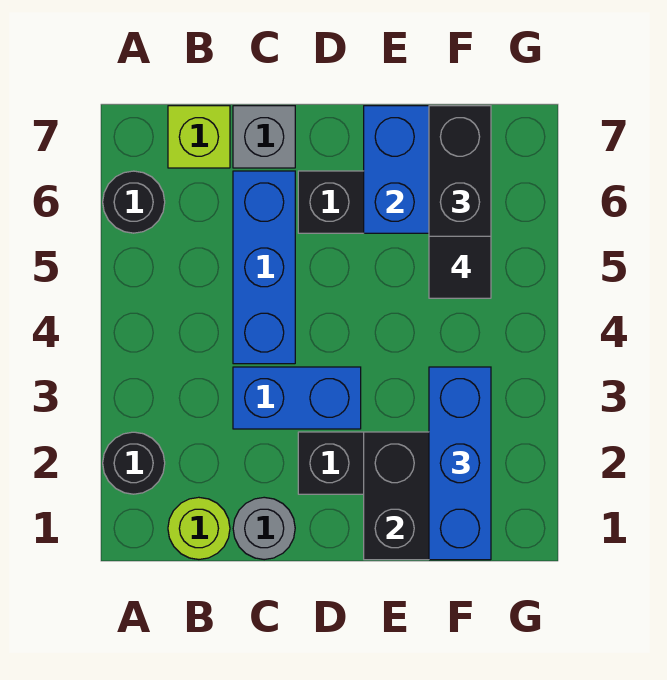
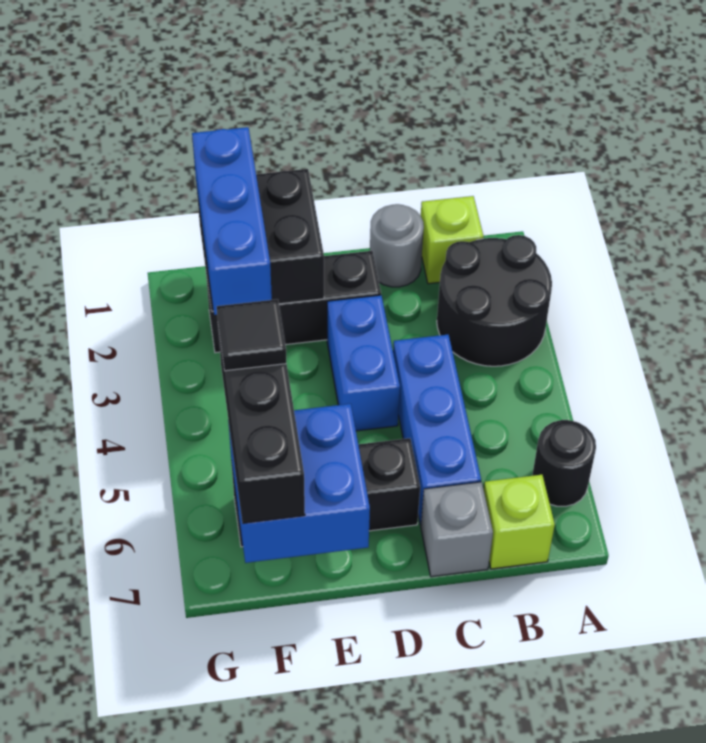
black 1x1 round brick [103,432,165,494] -> black 2x2 round brick [437,235,552,366]
lime 1x1 round brick [168,497,230,559] -> lime 1x1 brick [421,196,484,284]
blue 1x2 brick [233,367,361,429] -> blue 1x2 brick turned to [327,295,400,431]

